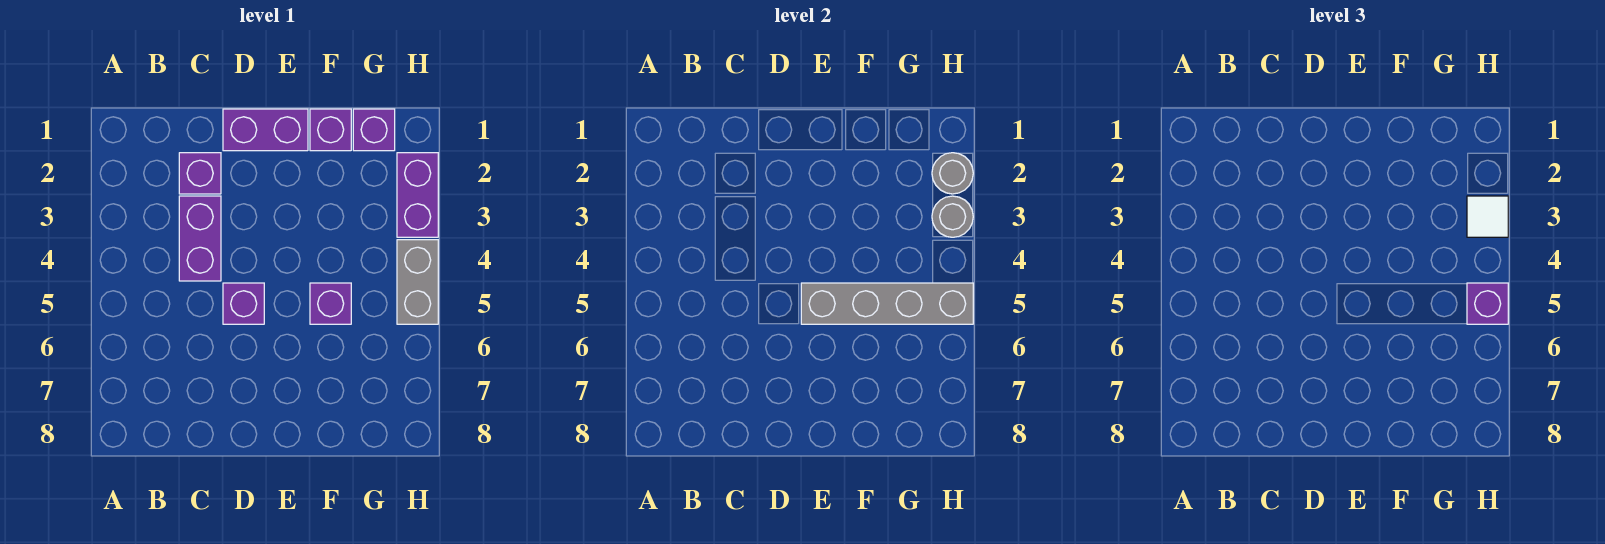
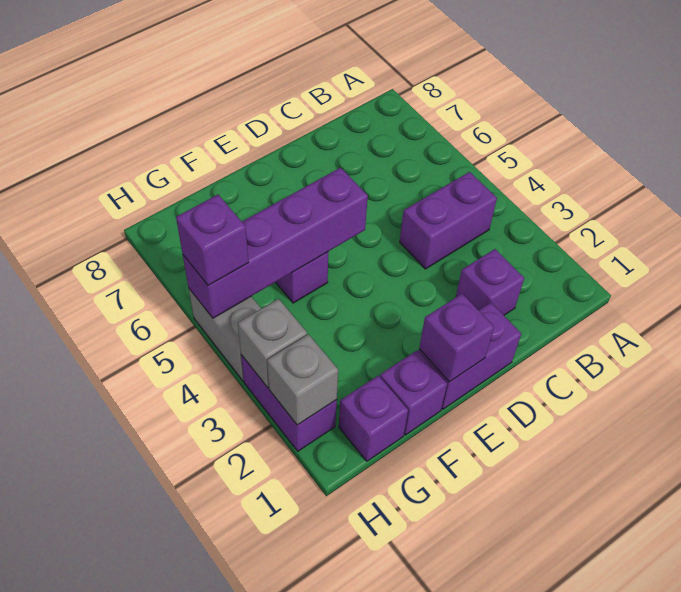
purple 1x2 brick [179,196,221,281] -> purple 1x2 brick turned to [400,172,497,269]
purple 1x1 brick [223,283,264,324] -> purple 1x1 brick moved to [419,294,494,382]
grey 1x4 brick [801,283,973,324] -> purple 1x4 brick [183,168,368,318]
grey 1x1 round brick [932,153,973,194] -> grey 1x1 brick [267,334,338,425]
grey 1x1 round brick [932,196,973,237] -> grey 1x1 brick [238,299,307,388]
white 1x1 tile [1467,196,1508,237] -> none

